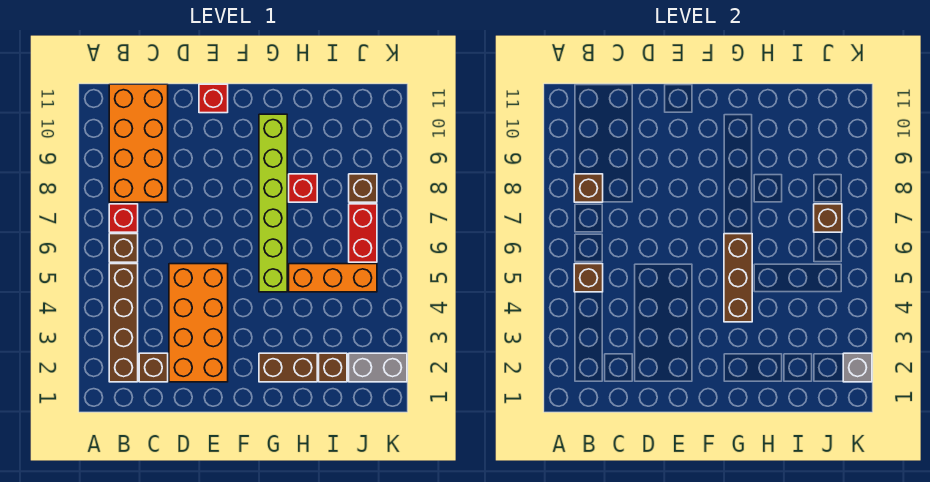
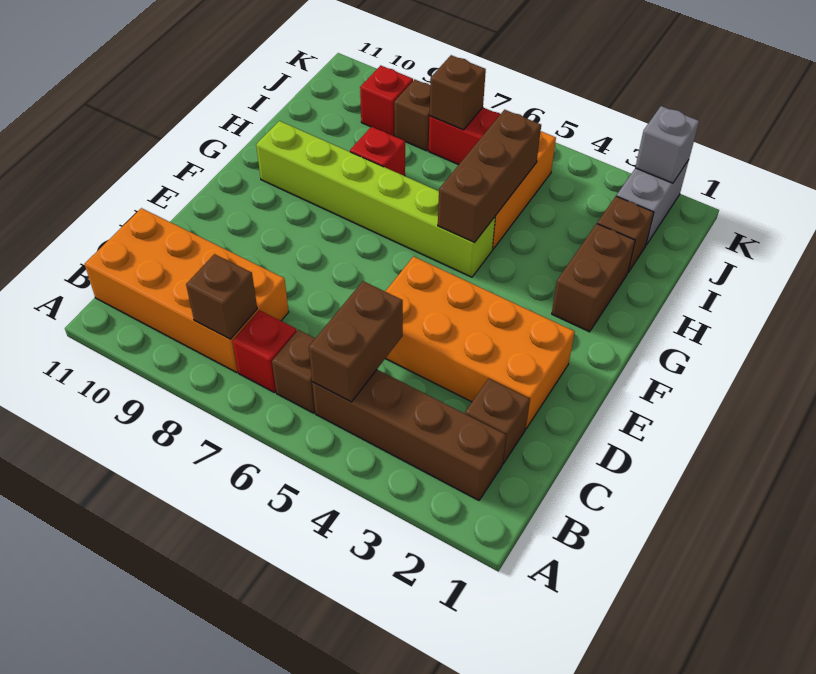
brown 1x1 brick [574,264,603,292] -> brown 1x2 brick [309,281,403,402]
red 1x1 brick [199,84,228,113] -> red 1x1 brick moved to [360,65,413,136]
brown 1x3 brick [724,234,752,322] -> brown 1x3 brick turned to [438,110,541,243]

